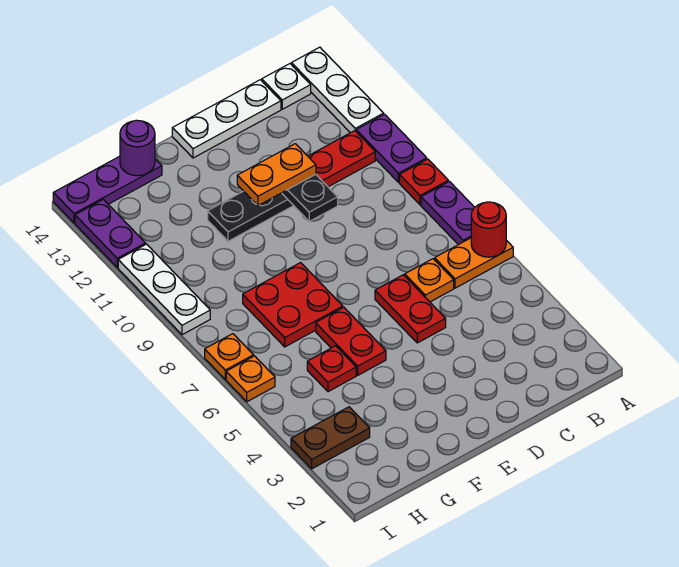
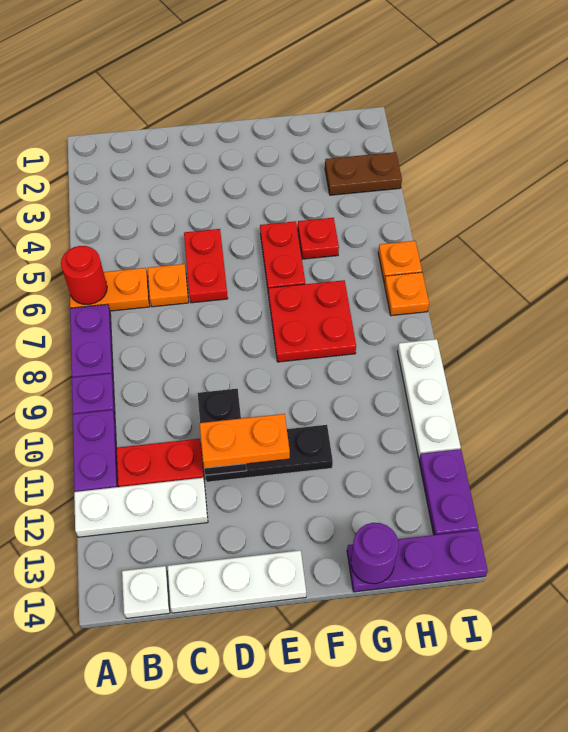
red 1x1 plate [400,159,448,205] -> purple 1x1 plate [72,373,115,415]
white 1x3 plate [292,47,384,133] -> white 1x3 plate turned to [74,478,208,537]

